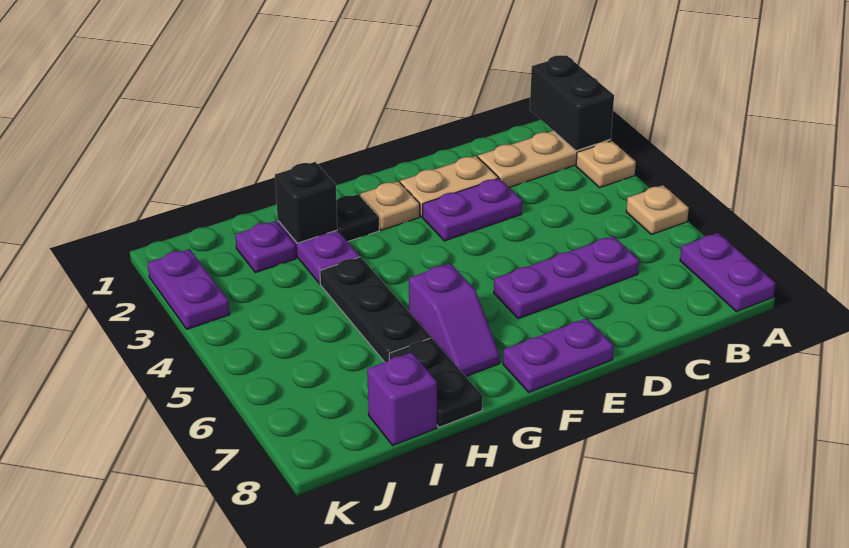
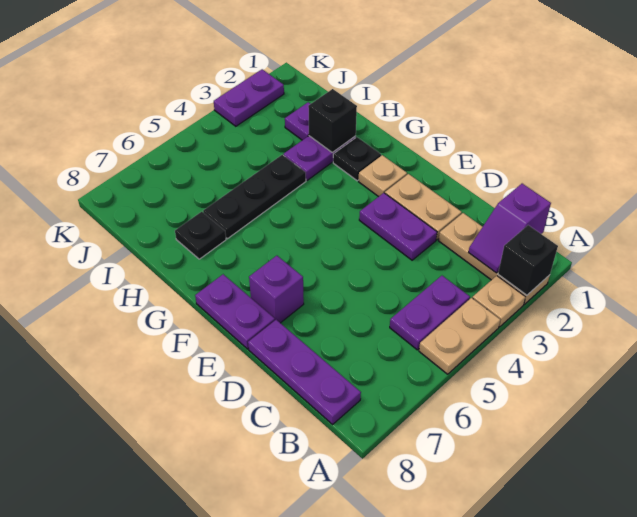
black 1x2 brick [530,55,614,151] -> black 1x1 brick [498,225,558,295]
tan 1x1 plate [626,185,689,235] -> tan 1x2 plate [419,298,500,374]
purple 1x2 plate [680,233,776,312] -> purple 1x2 plate moved to [390,276,470,350]
purple 1x3 plate [494,236,639,319] -> purple 1x3 plate moved to [248,320,361,424]
purple 1x2 slope [409,263,500,376] -> purple 1x2 slope moved to [468,184,551,273]
black 1x2 plate [389,338,483,427] -> black 1x1 plate [175,212,226,259]
purple 1x1 brick [367,352,437,445] -> purple 1x1 brick moved to [249,256,304,323]

